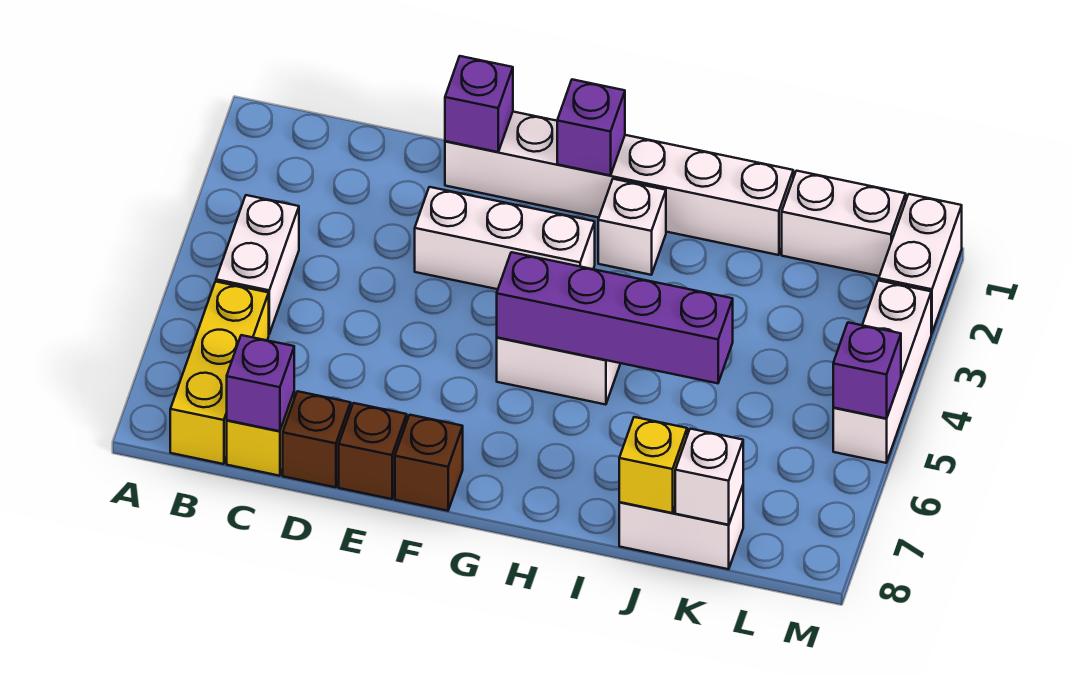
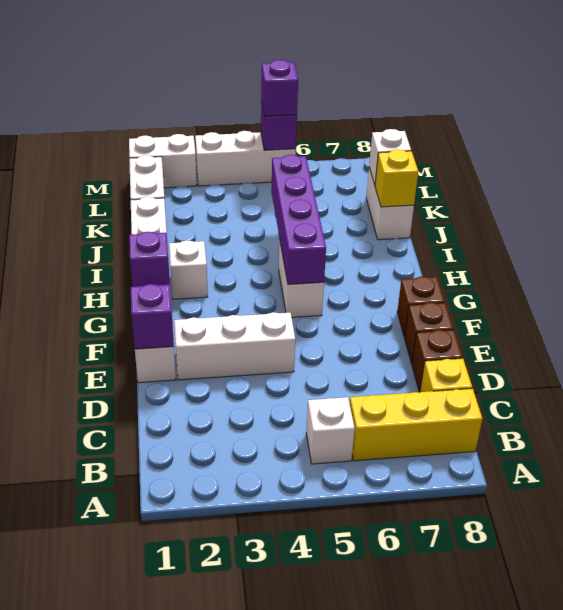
white 1x2 brick [216,195,299,334] -> white 1x1 brick [306,397,355,464]
purple 1x1 brick [227,335,294,431] -> purple 1x1 brick moved to [261,60,298,116]
white 1x3 brick [415,187,595,289] -> white 1x3 brick turned to [174,312,295,380]

